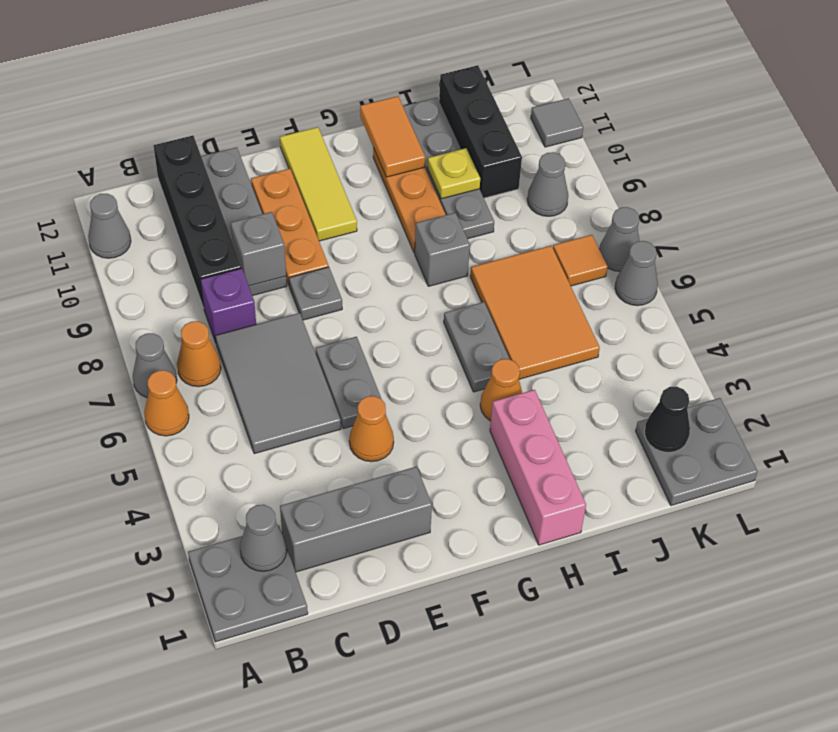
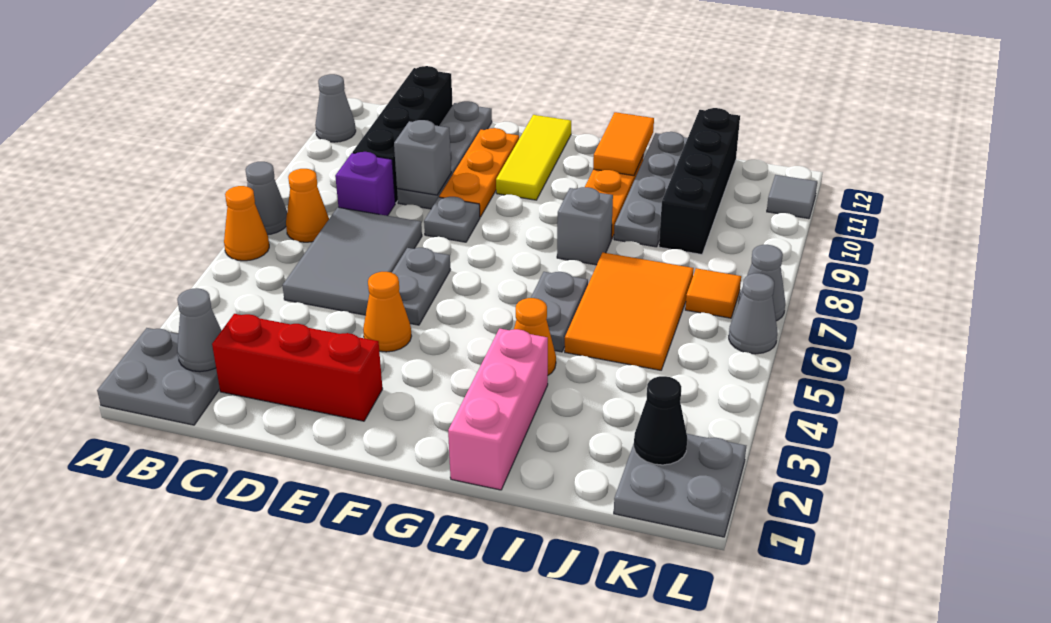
grey 1x3 brick [280,467,432,572] -> red 1x3 brick [212,314,383,421]
yellow 1x1 plate [428,148,480,199] -> none
black 1x3 brick [439,65,522,198] -> black 1x4 brick [659,108,740,254]
grey 1x1 cone [527,152,568,216] -> none

